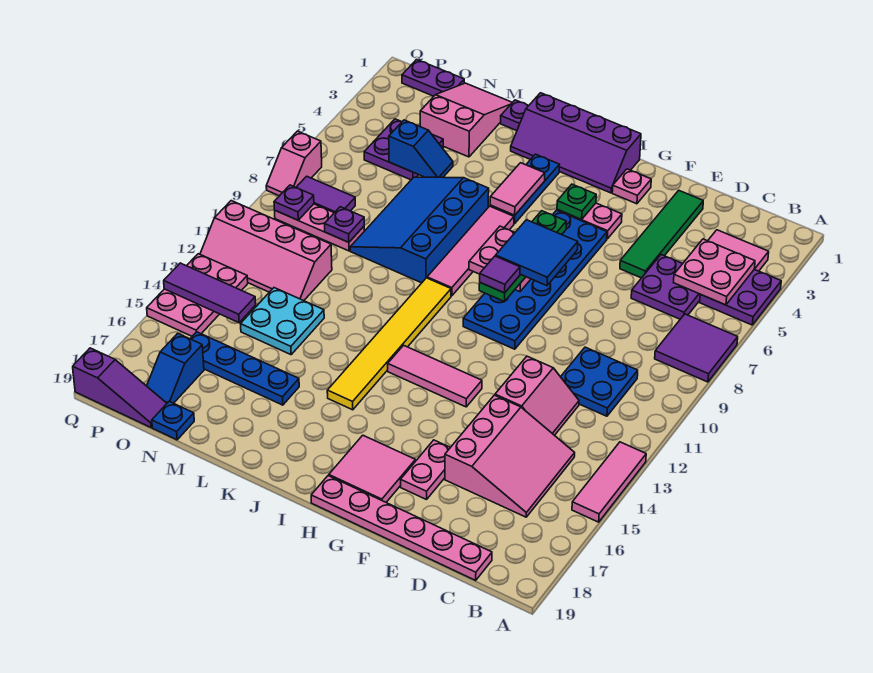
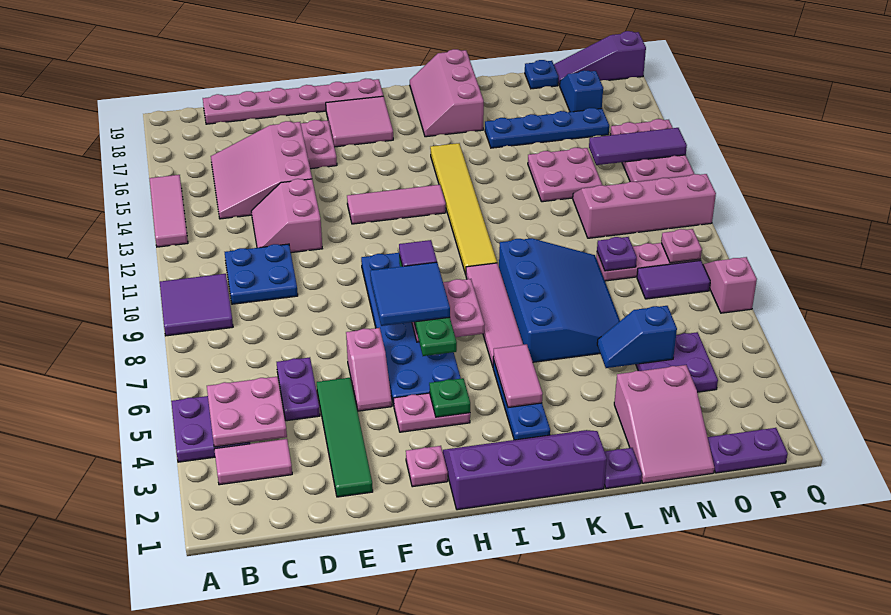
purple 2x2 tile [655,314,738,382] -> purple 2x2 tile moved to [160,274,233,336]
purple 2x2 plate [631,255,701,319] -> purple 1x2 plate [277,357,320,421]
none -> pink 1x2 slope [346,328,392,411]
none -> pink 2x3 slope [410,49,484,137]
cyan 2x2 plate [241,288,324,355] -> pink 2x2 plate [528,148,602,202]
purple 1x1 plate [274,185,314,220] -> pink 1x1 plate [661,229,702,263]

